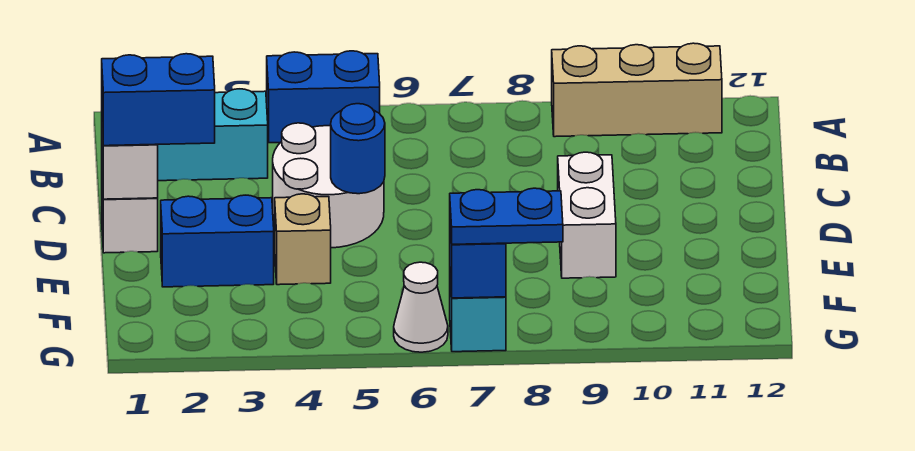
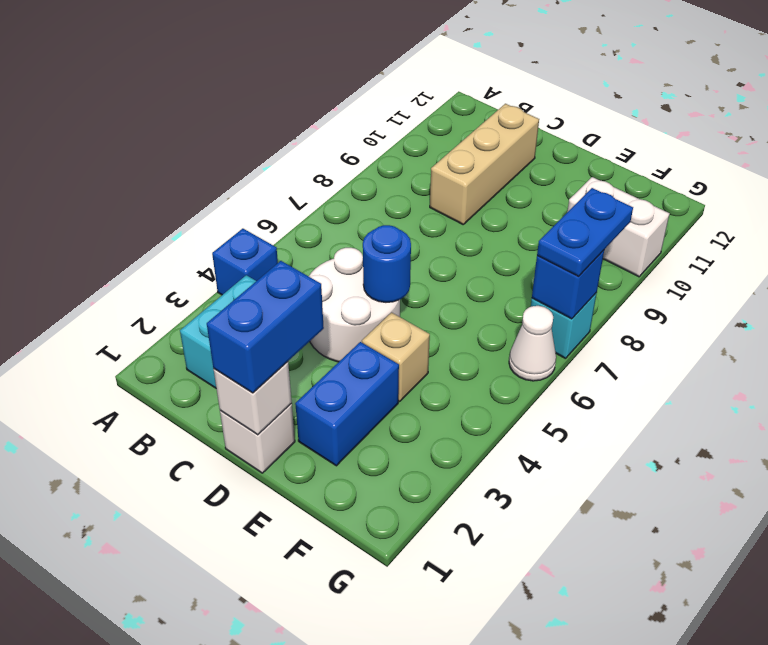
blue 1x2 brick [267,51,380,143] -> blue 1x1 brick [212,229,278,295]
tan 1x3 brick [552,43,722,137] -> tan 1x3 brick moved to [430,104,539,224]
white 1x2 brick [558,152,616,278] -> white 1x2 brick moved to [567,177,670,277]

